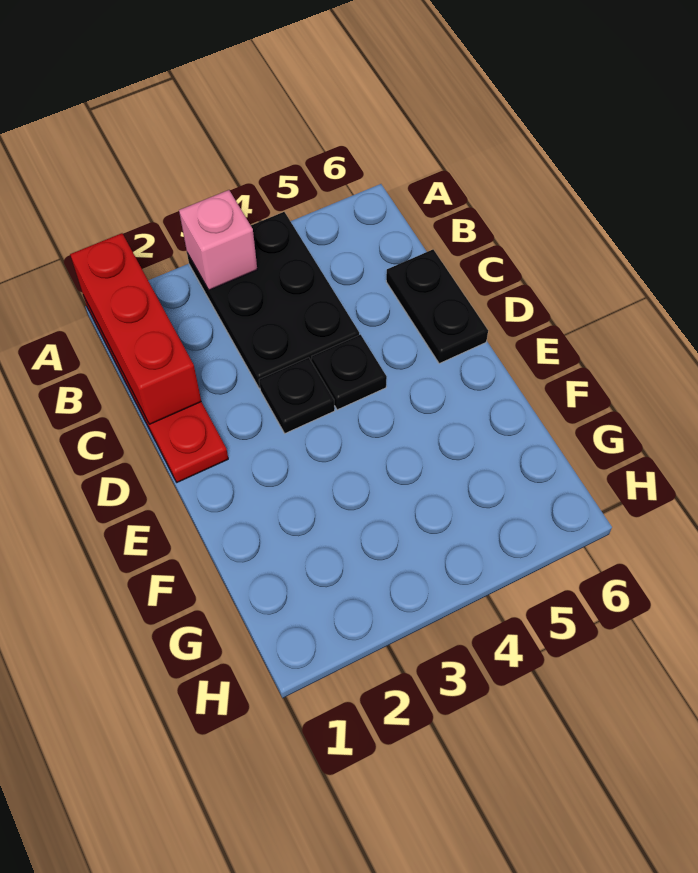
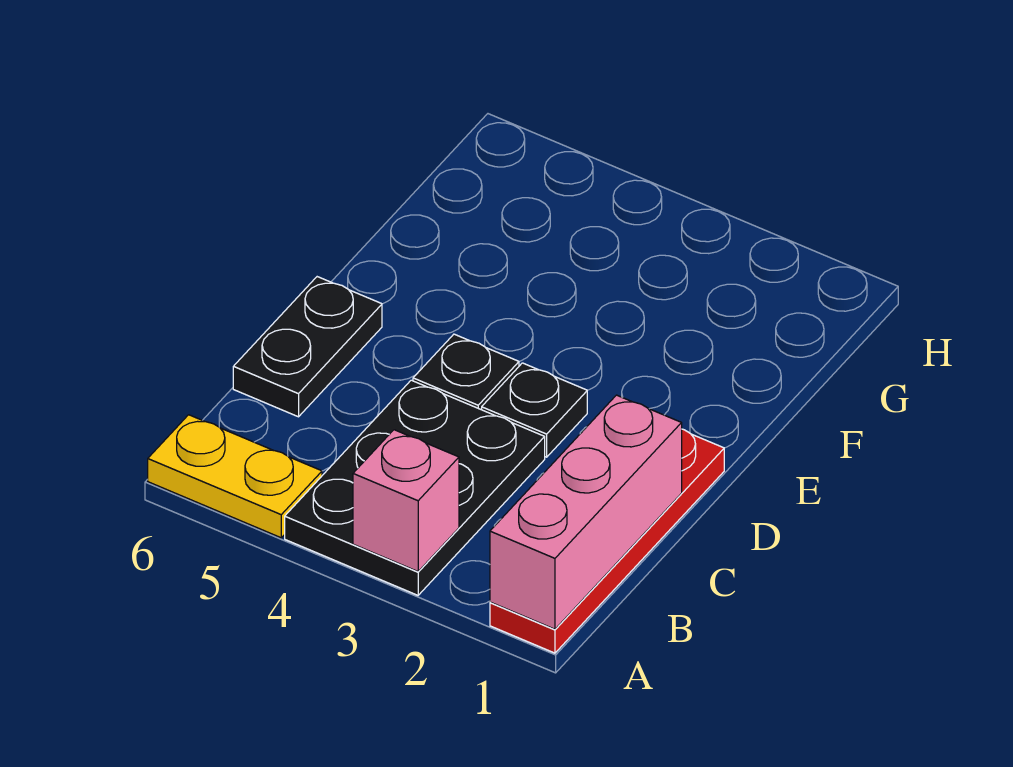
red 1x3 brick [70,233,201,424] -> pink 1x3 brick [490,395,682,629]
none -> yellow 1x2 plate [148,415,322,538]

